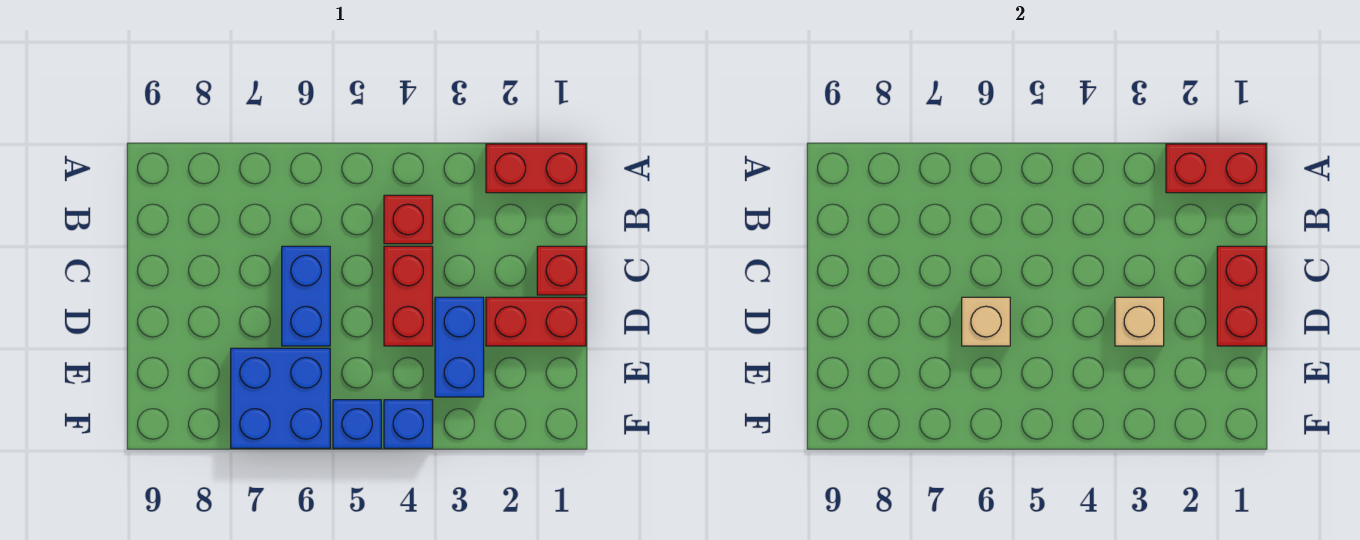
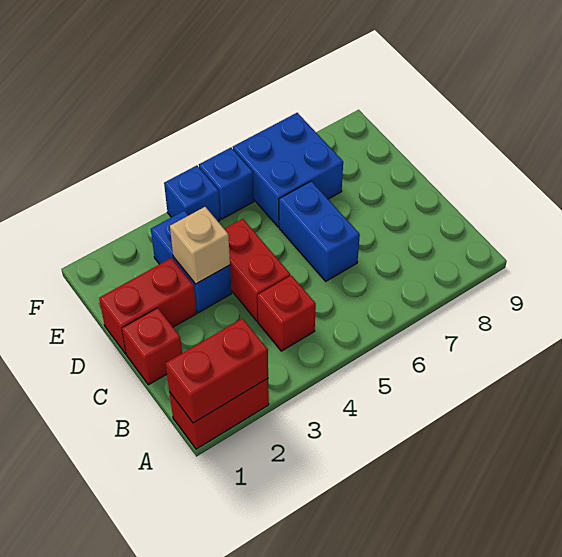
red 1x2 brick [1217,246,1266,346] -> none
tan 1x1 brick [962,297,1010,346] -> none

